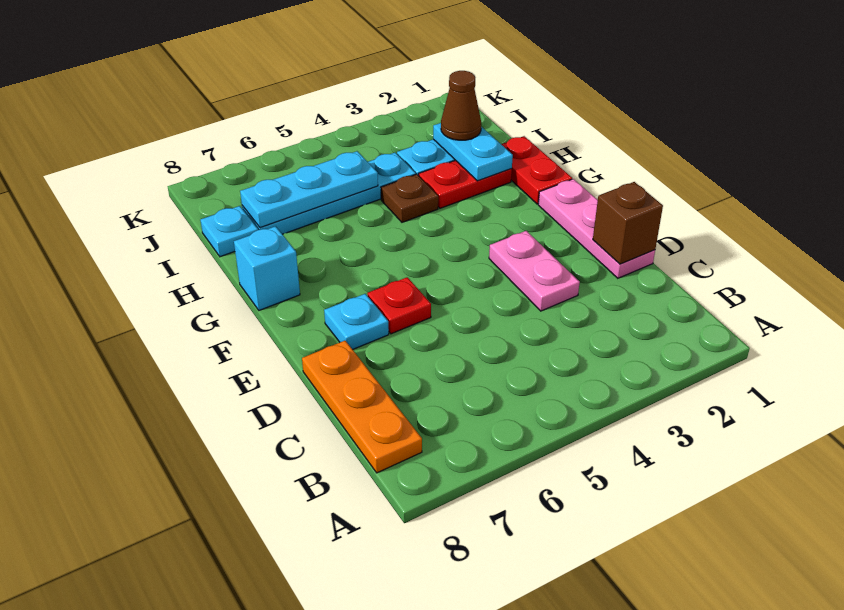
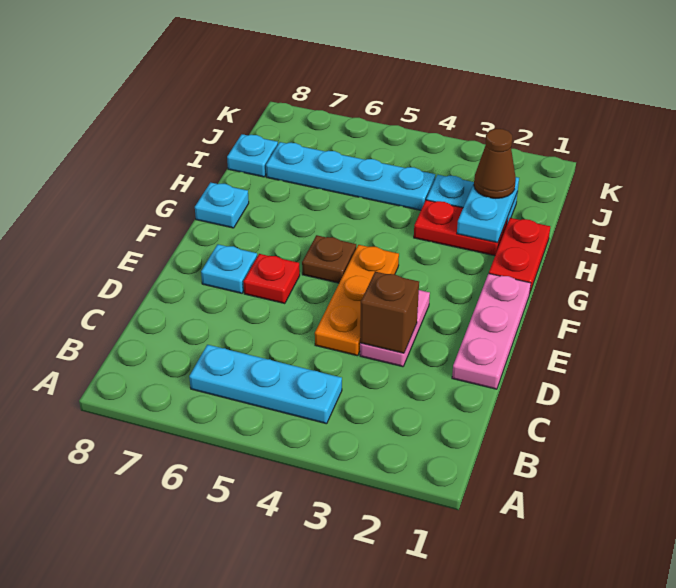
orange 1x3 plate [302,341,422,473] -> orange 1x3 plate moved to [315,245,399,356]
brown 1x1 brick [593,182,663,264] -> brown 1x1 brick moved to [360,272,419,353]
cyan 1x1 brick [234,226,300,310] -> cyan 1x1 plate [195,182,249,228]
brown 1x1 plate [381,174,438,222] -> brown 1x1 plate moved to [302,235,356,283]
cyan 1x3 plate [240,151,378,228] -> cyan 1x3 plate moved to [189,345,342,424]

